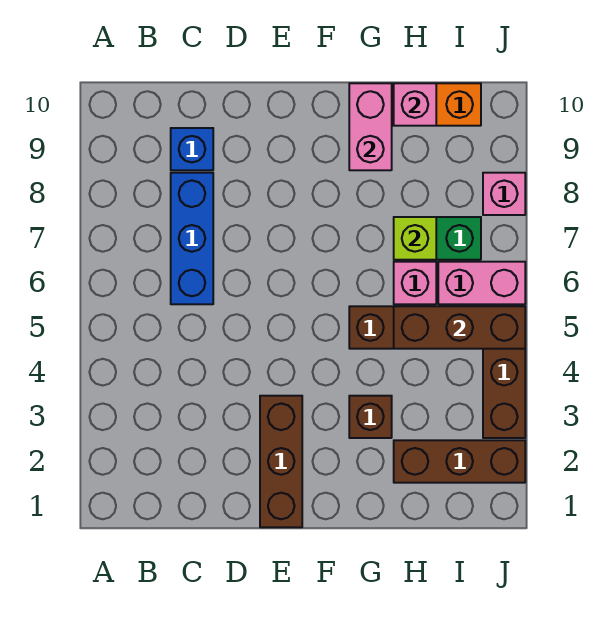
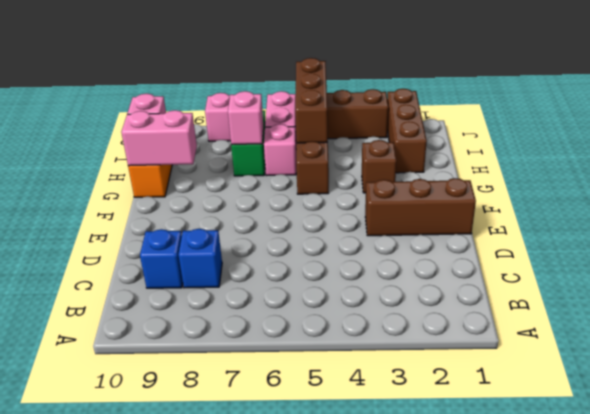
blue 1x3 brick [171,173,213,304] -> blue 1x1 brick [178,229,222,288]
lime 1x1 brick [394,217,436,260] -> pink 1x1 brick [228,91,263,144]

